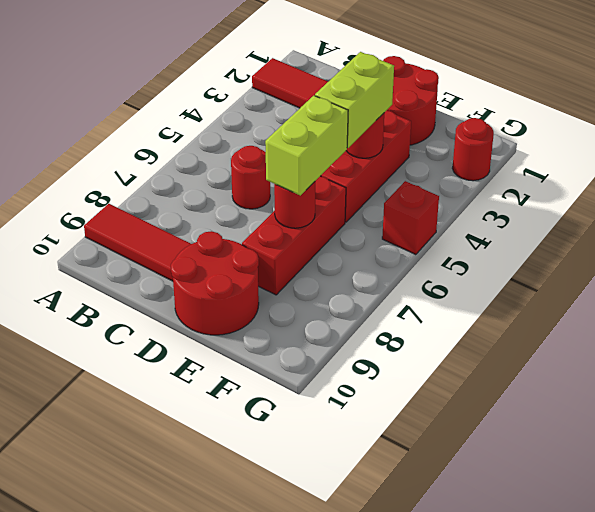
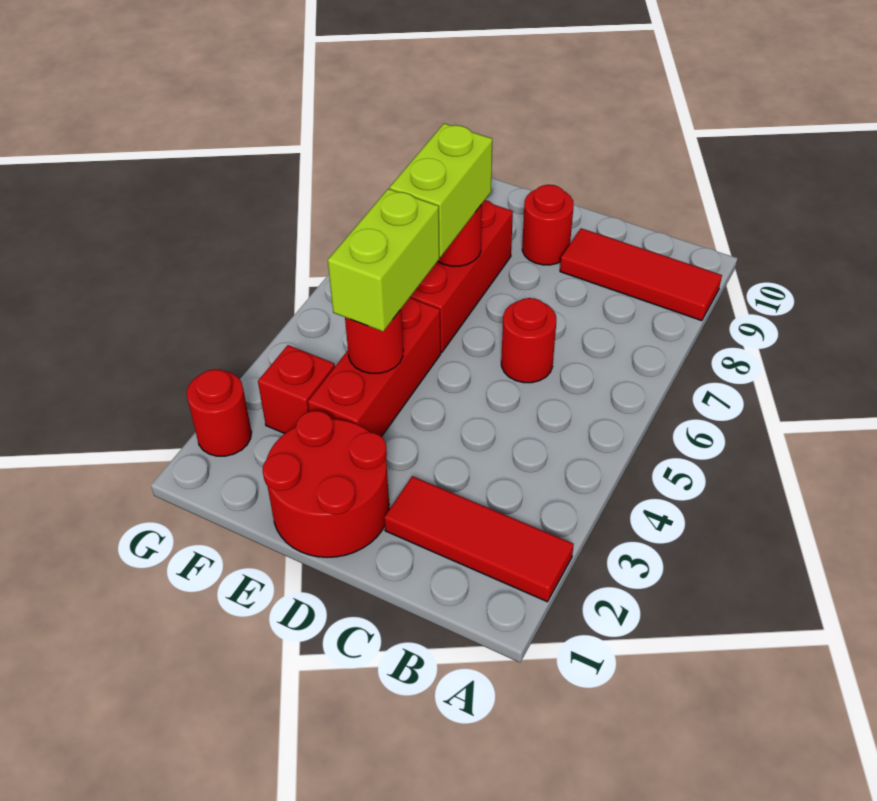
red 2x2 round brick [171,231,259,335] -> red 1x1 round brick [522,185,574,265]
red 1x1 brick [382,181,439,255] -> red 1x1 brick moved to [258,345,335,433]

